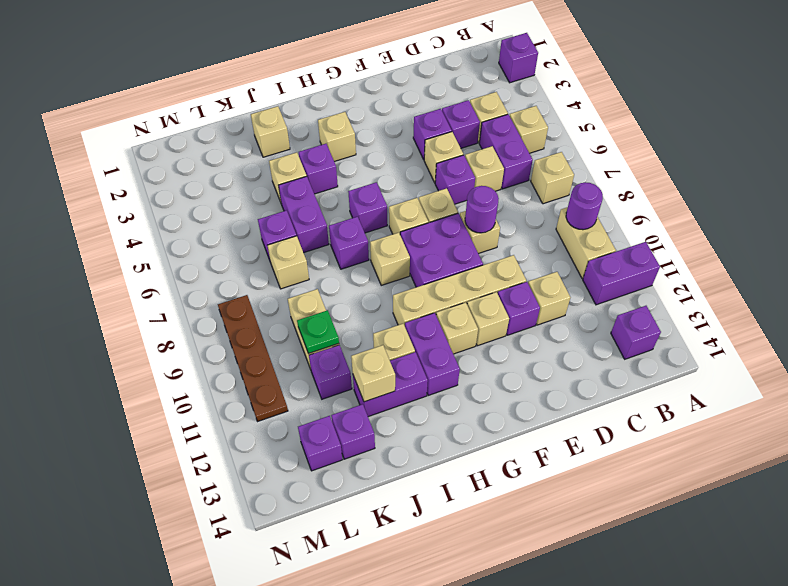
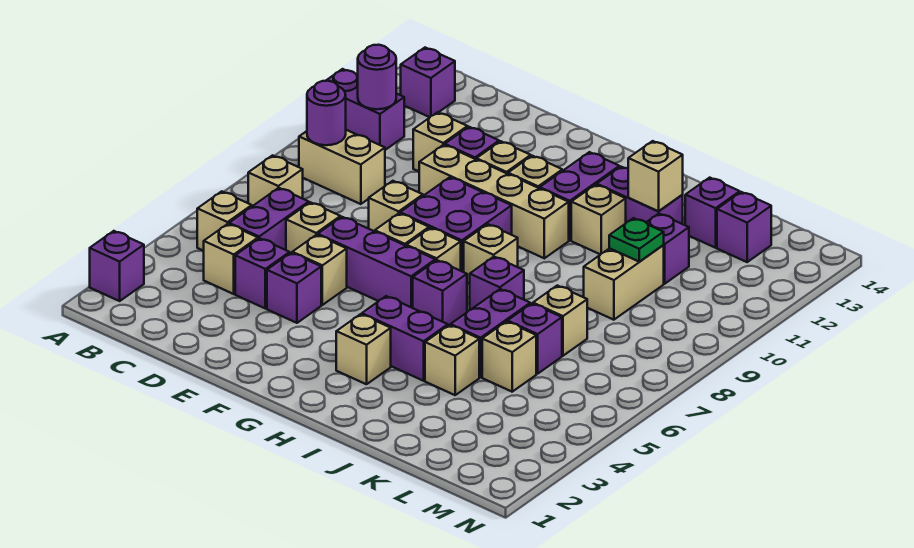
tan 1x2 brick [556,207,616,279] -> tan 1x2 brick turned to [299,130,385,204]
purple 1x1 brick [435,155,475,204] -> purple 1x3 brick [318,217,435,308]
purple 1x1 round brick [465,186,499,233] -> purple 1x1 round brick moved to [358,45,396,109]
purple 1x1 brick [299,144,338,194] -> purple 1x2 brick [362,296,448,381]
tan 1x1 brick [251,106,290,157] -> tan 1x1 brick moved to [482,322,536,392]
brown 1x4 plate [218,295,288,422] -> none

